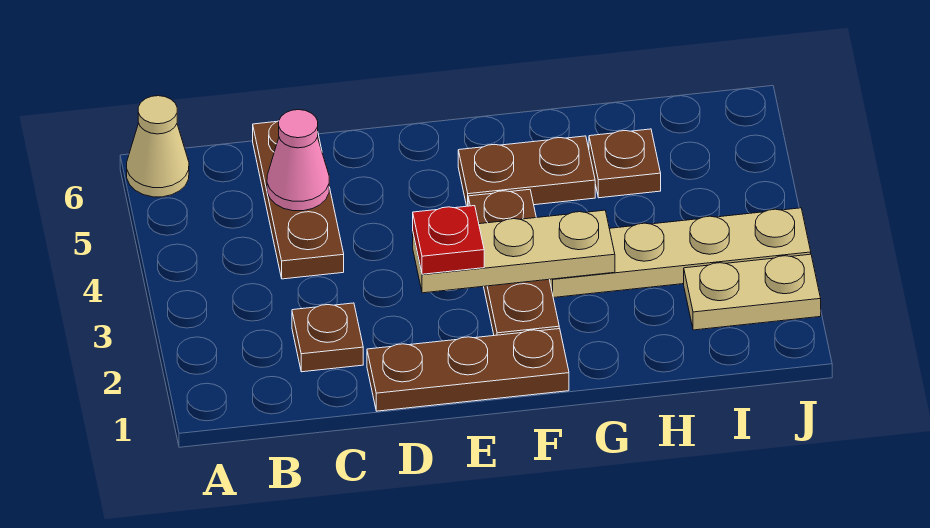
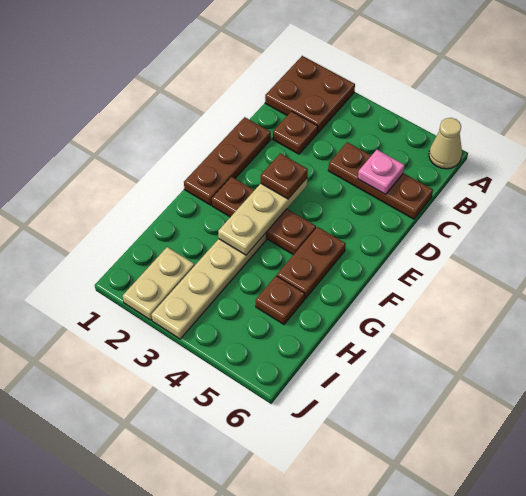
none -> brown 2x2 plate [265,56,355,133]
pink 1x1 cone [267,110,329,211] -> pink 1x1 plate [358,150,405,195]
red 1x1 plate [413,206,484,274] -> brown 1x1 plate [261,153,308,199]

